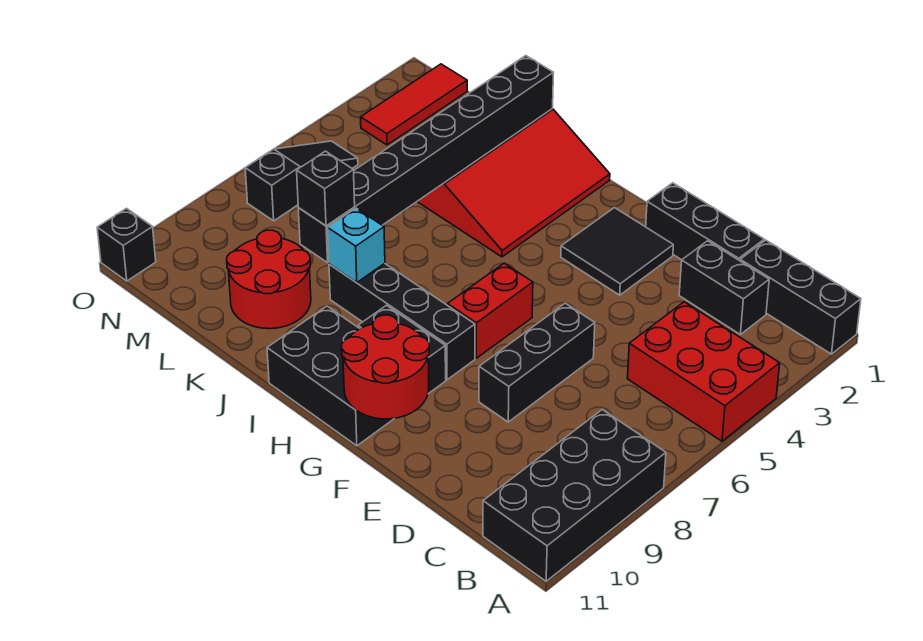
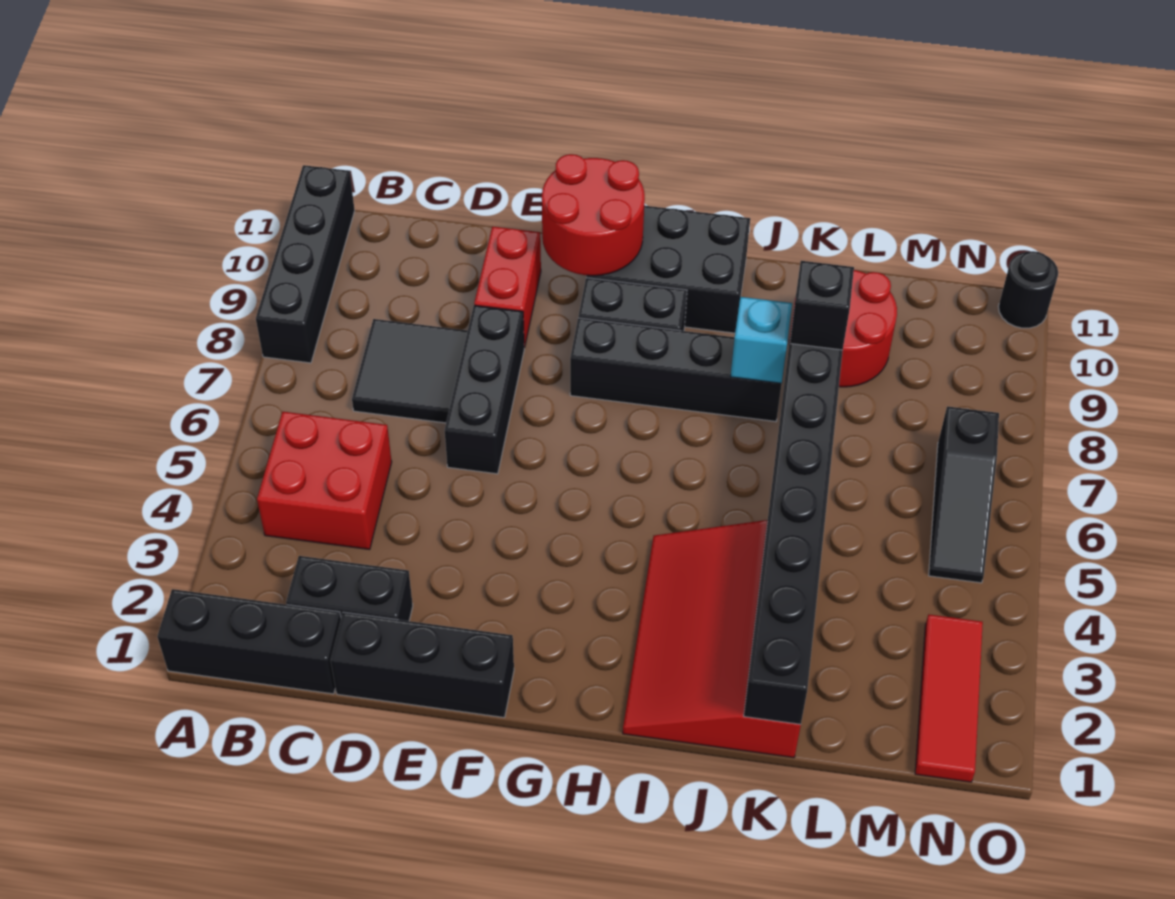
red 2x3 brick [628,302,780,441] -> red 2x2 brick [257,412,392,550]
black 2x4 brick [483,410,666,581] -> black 1x4 brick [256,165,355,363]
black 2x2 tile [561,208,673,295] -> black 2x2 tile moved to [352,319,468,423]
red 1x2 brick [447,263,533,358] -> red 1x2 brick moved to [474,226,541,348]
black 1x1 brick [97,208,156,281] -> black 1x1 round brick [999,251,1058,328]

